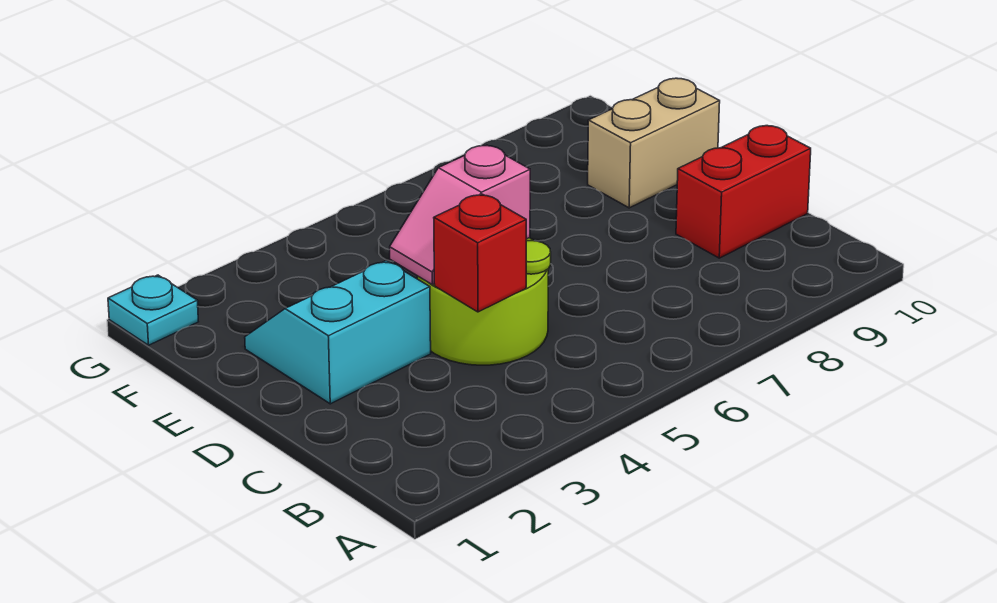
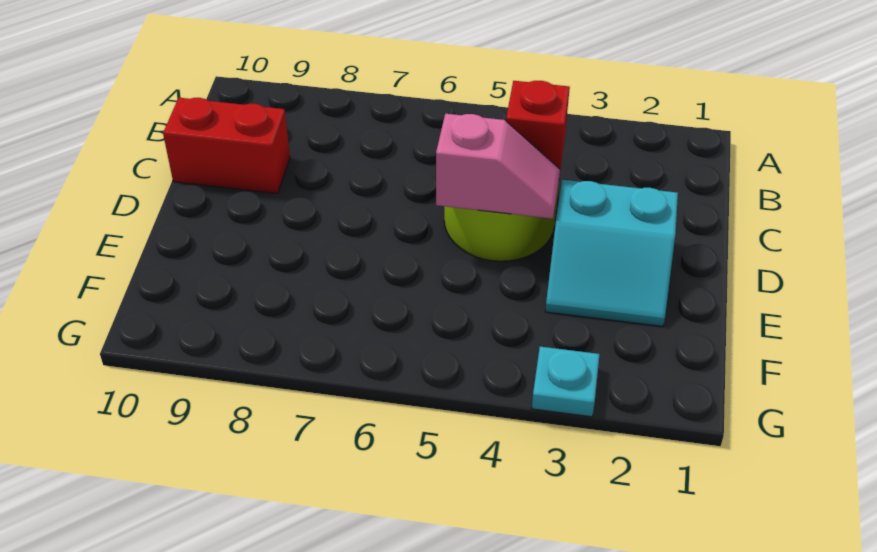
tan 1x2 brick [588,78,720,208] -> none
cyan 1x1 plate [108,275,198,345] -> cyan 1x1 plate moved to [532,347,600,417]

